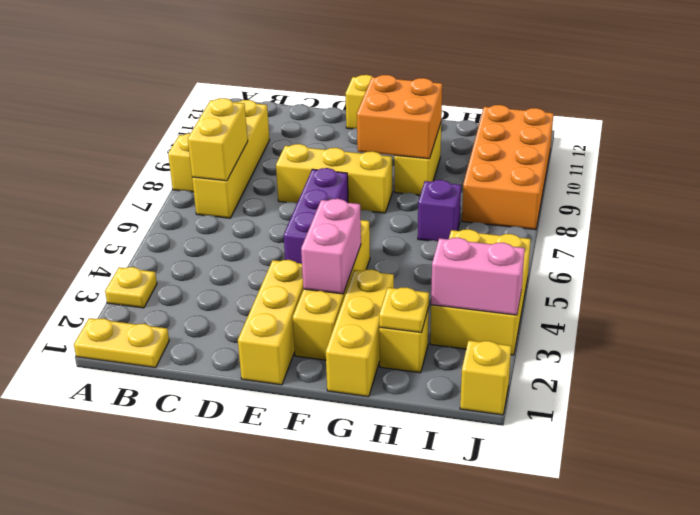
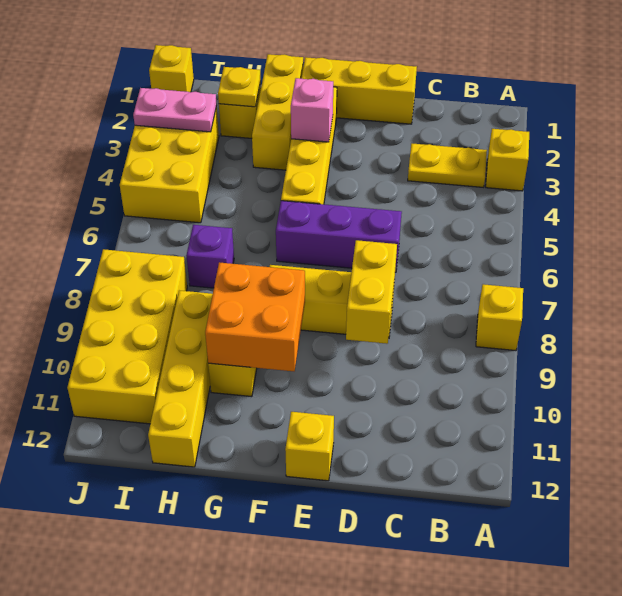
yellow 1x2 plate [74,318,169,368] -> yellow 1x2 plate moved to [408,143,487,187]
yellow 1x1 plate [105,267,157,308] -> yellow 1x1 brick [486,129,529,191]
yellow 1x4 brick [192,100,269,218] -> yellow 1x4 brick moved to [148,291,213,467]
yellow 1x2 brick [188,98,248,181] -> yellow 1x2 brick moved to [346,240,397,344]
yellow 1x3 brick [238,260,303,385] -> yellow 1x3 brick turned to [302,57,417,124]
purple 1x3 brick [284,168,348,264] -> purple 1x3 brick turned to [276,201,402,272]
pink 1x2 brick [301,199,361,294] -> pink 1x1 brick [291,78,333,142]
pink 1x2 brick [431,238,525,315] -> pink 1x2 plate [133,88,217,132]
orange 2x4 brick [462,105,553,230] -> yellow 2x4 brick [67,249,187,424]

